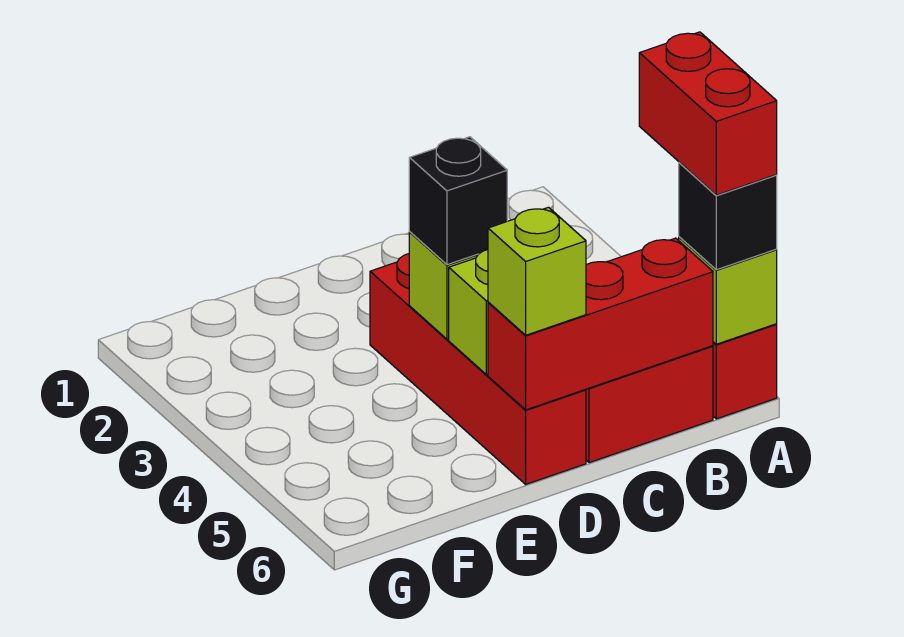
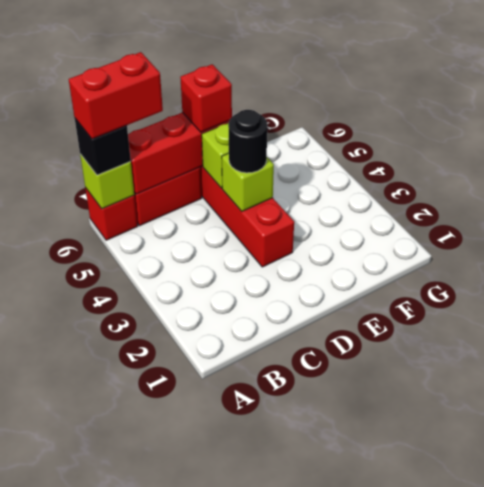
red 1x2 brick [639,32,777,195] -> red 1x2 brick turned to [69,52,163,139]
black 1x1 brick [409,137,507,265] -> black 1x1 round brick [228,110,267,173]
lime 1x1 brick [488,207,586,335] -> red 1x1 brick [180,64,232,132]

